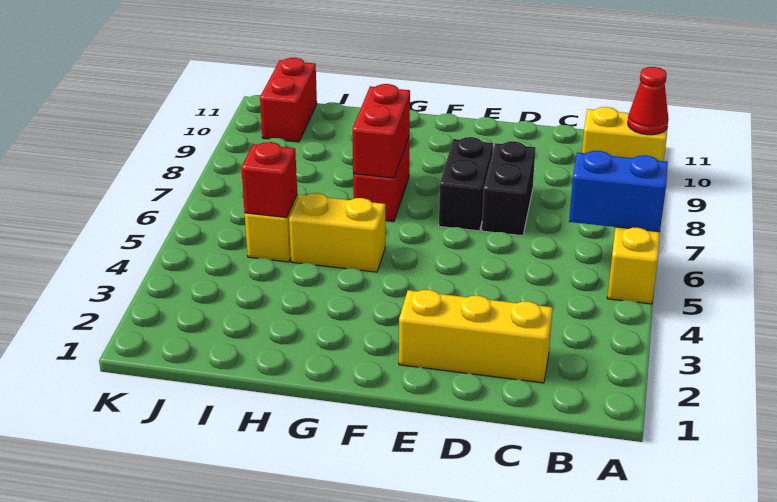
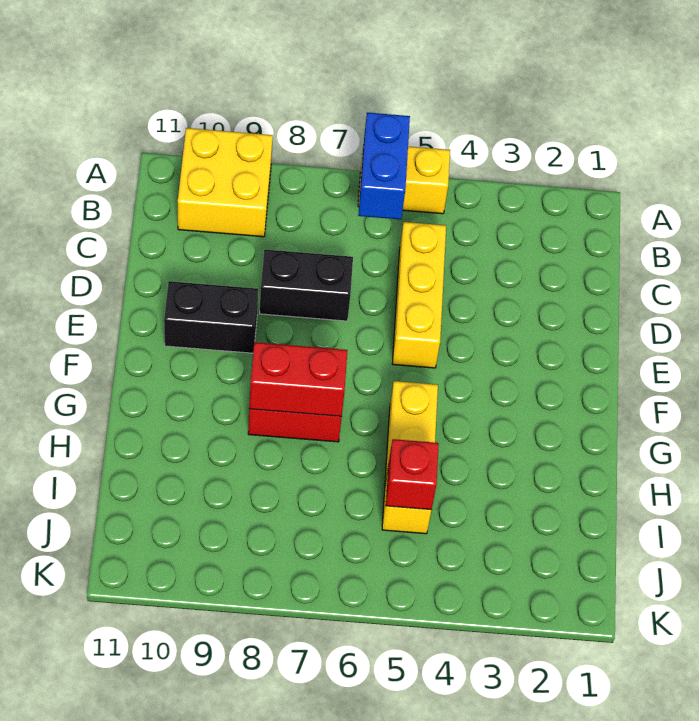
yellow 1x2 brick [582,107,667,161] -> yellow 2x2 brick [178,128,273,237]
red 1x1 cone [628,67,668,135] -> none
yellow 1x3 brick [399,290,553,383] -> yellow 1x3 brick moved to [392,222,446,368]
black 1x2 brick [439,137,493,231] -> black 1x2 brick moved to [164,281,258,353]
red 1x2 brick [260,58,317,142] -> none

